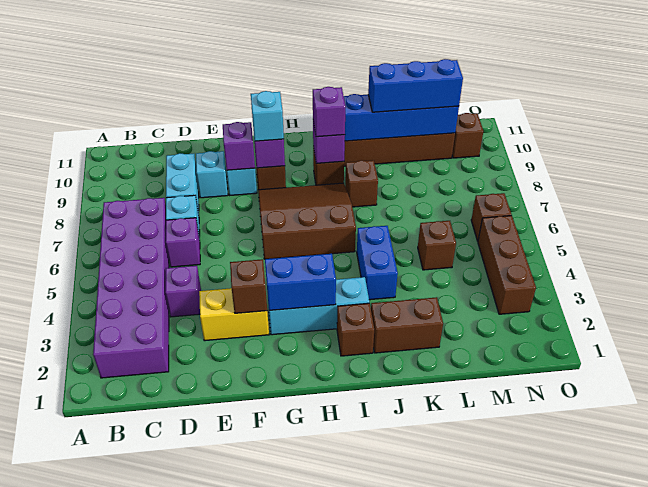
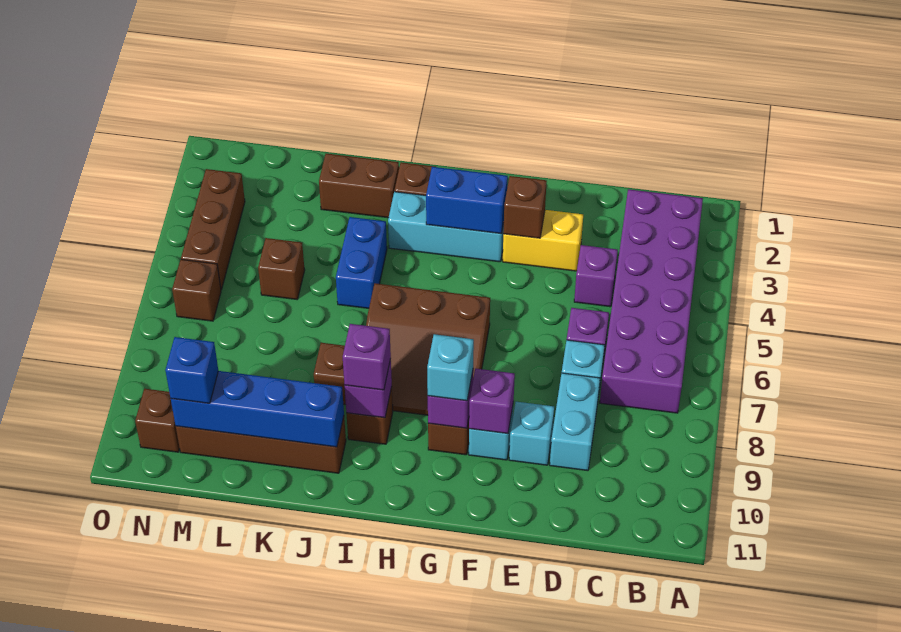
blue 1x3 brick [368,59,463,112] -> blue 1x1 brick [165,337,218,403]

